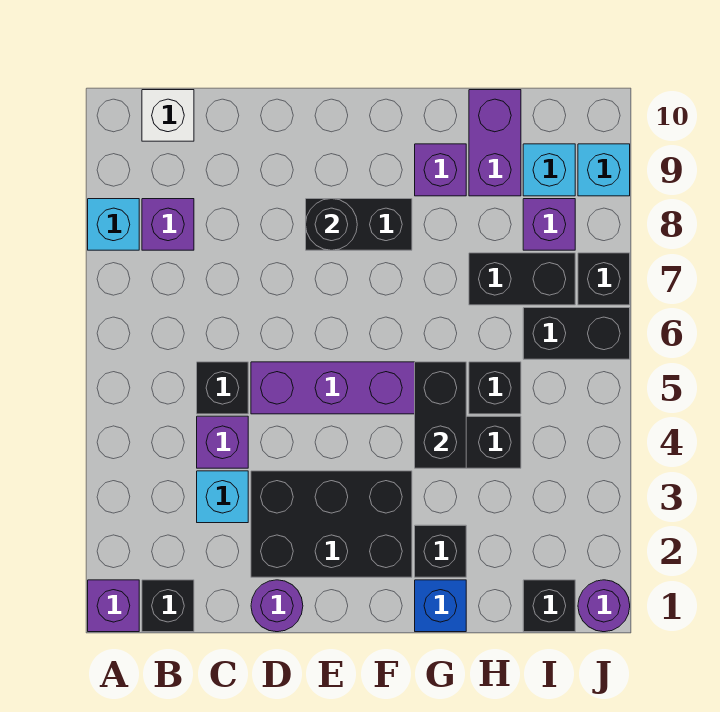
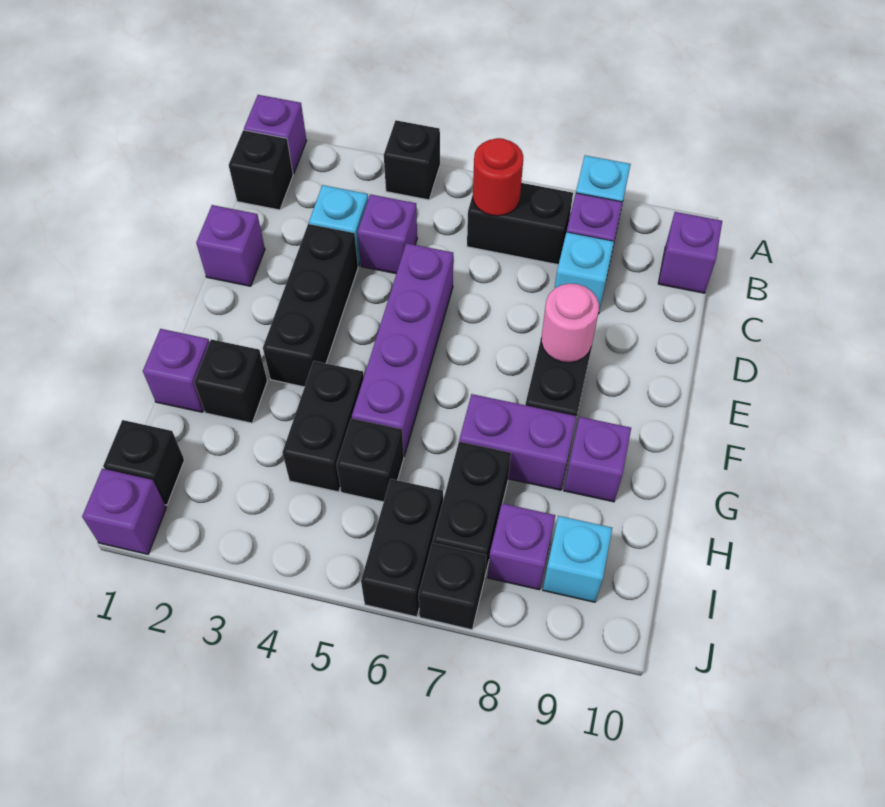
none -> red 1x1 round brick [473,138,523,216]
white 1x1 brick [142,90,194,141] -> purple 1x1 brick [658,212,722,293]
black 1x1 brick [197,362,248,414] -> black 1x1 brick moved to [384,120,440,200]
purple 1x1 round brick [251,580,303,632] -> purple 1x1 brick [196,205,265,286]
black 2x3 brick [251,471,412,577] -> black 1x3 brick [263,224,358,387]
black 1x1 round brick [306,199,357,250] -> pink 1x1 round brick [541,284,599,363]
blue 1x1 brick [415,580,466,632] -> purple 1x1 brick [143,329,210,412]
black 1x2 brick [415,362,466,468] -> black 1x2 brick moved to [467,183,573,265]
purple 1x2 brick [469,90,521,196] -> purple 1x2 brick moved to [459,394,577,490]
purple 1x1 round brick [578,580,630,632] -> purple 1x1 brick [82,469,166,554]
cyan 1x1 brick [578,144,630,196] -> cyan 1x1 brick moved to [555,232,614,314]

